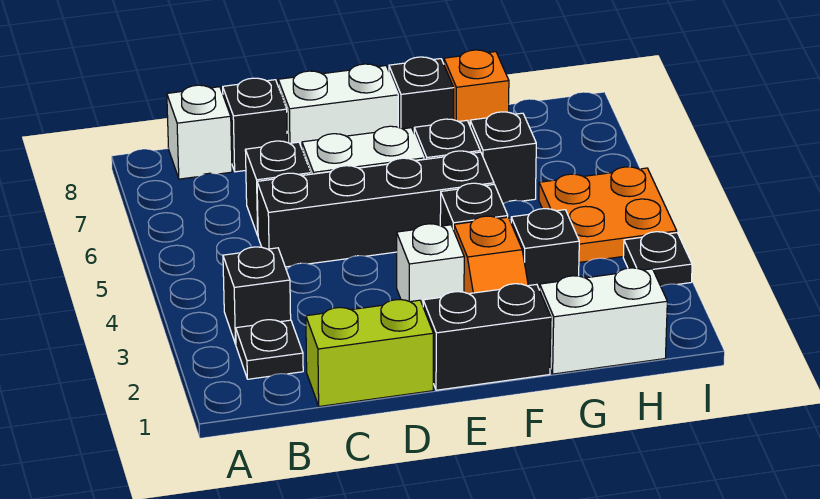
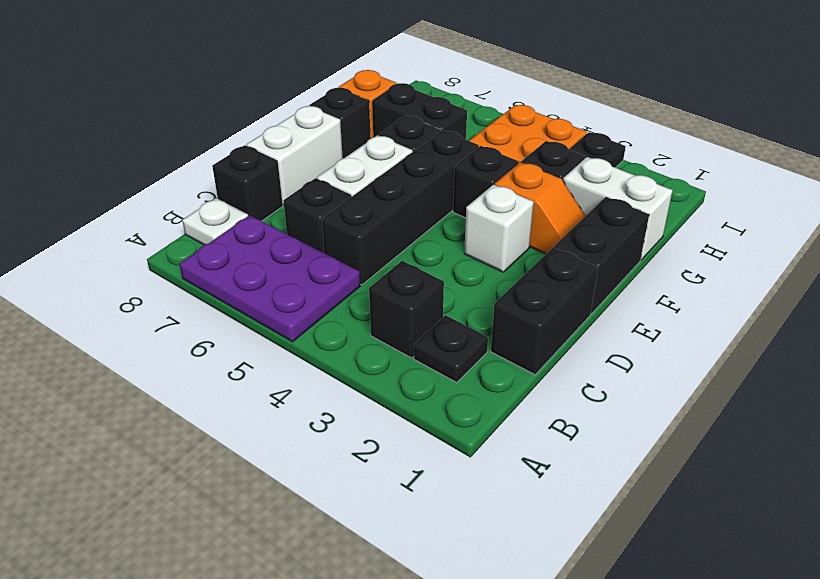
none -> purple 2x3 plate [180,215,360,342]
white 1x1 brick [167,85,232,179] -> white 1x1 plate [182,198,248,245]
lime 1x2 brick [306,300,433,406] -> black 1x2 brick [491,248,598,375]
white 1x2 brick [540,268,667,374] -> white 1x2 brick turned to [563,157,673,260]
black 1x1 brick [470,112,536,204] -> black 1x2 brick [372,83,467,140]

